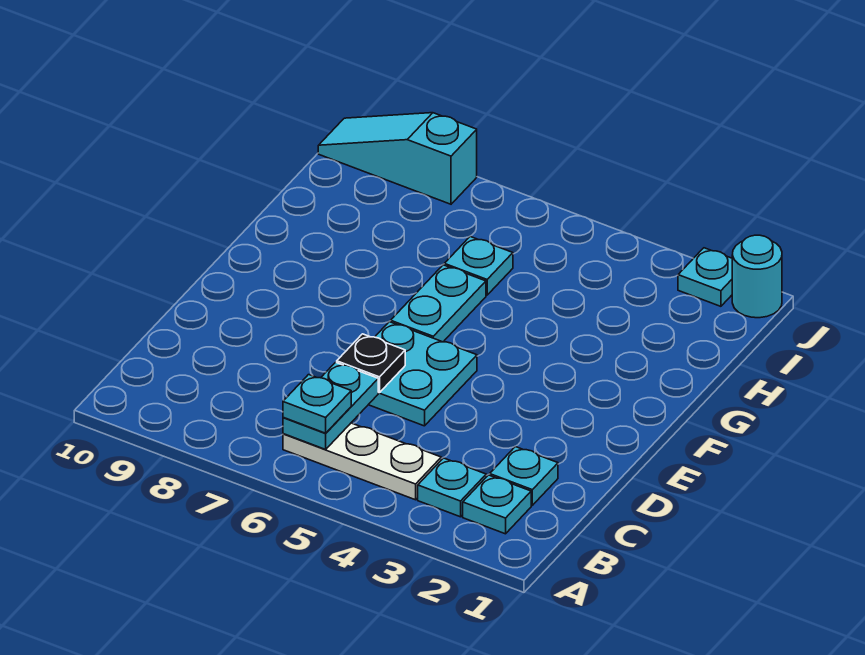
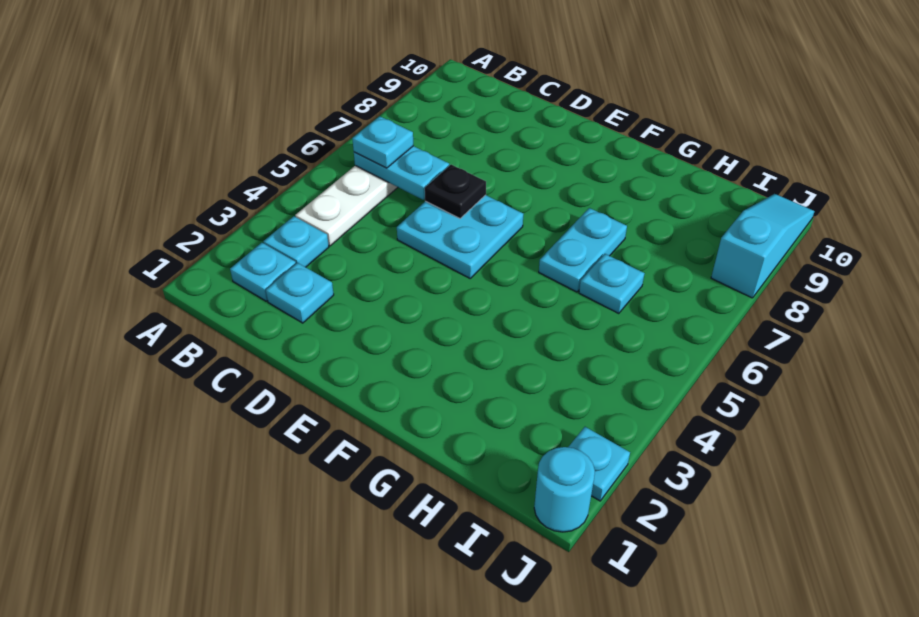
cyan 1x2 plate [391,265,486,342] -> cyan 1x2 plate turned to [539,208,627,292]

